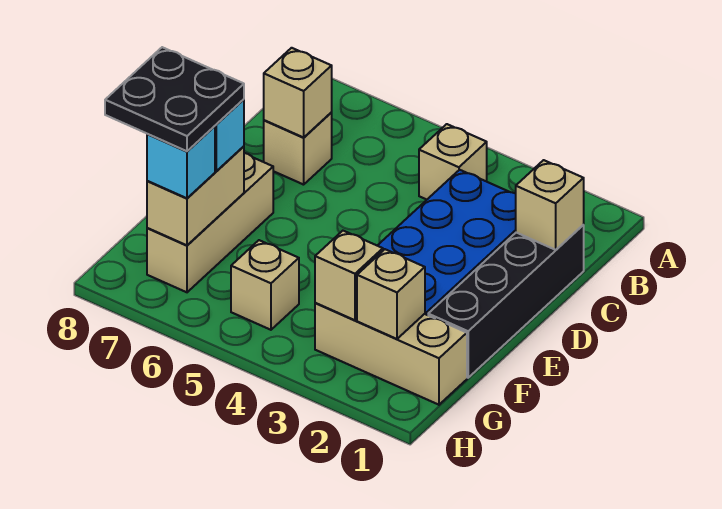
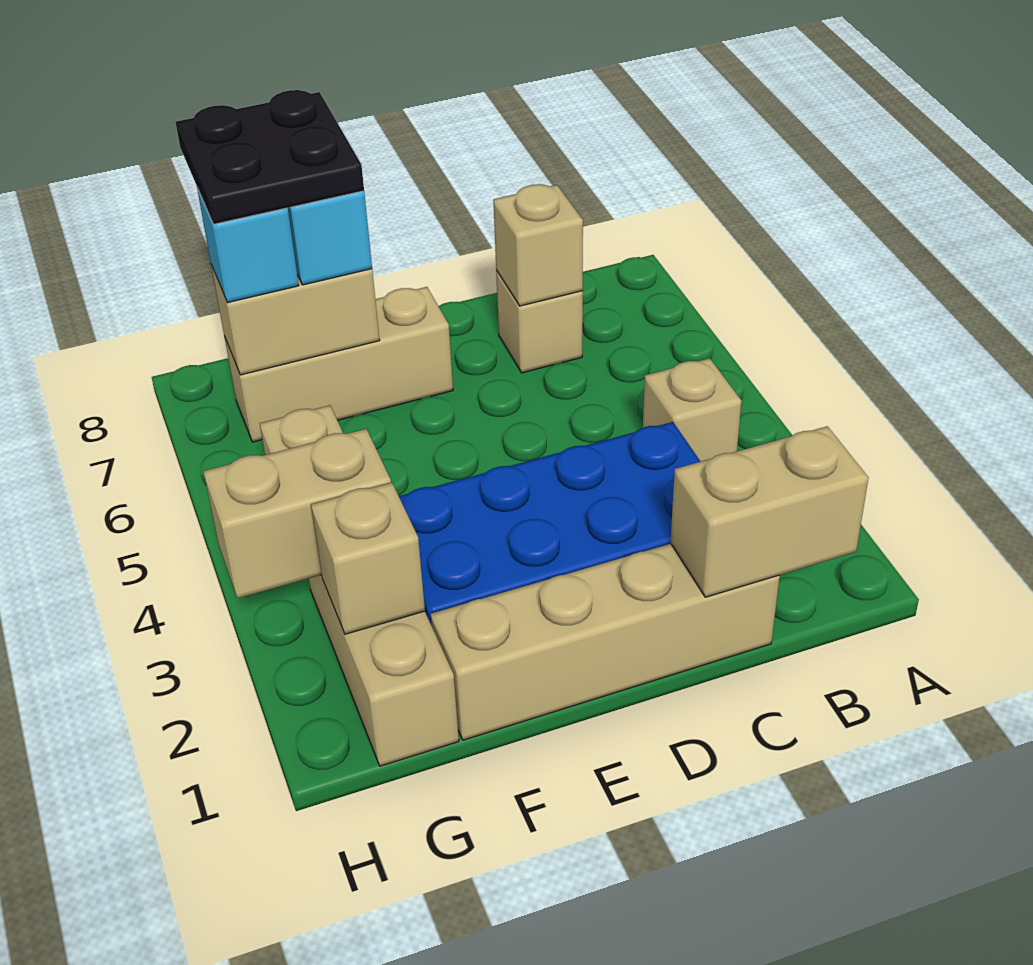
black 1x4 brick [428,225,584,378] -> tan 1x4 brick [430,544,780,740]
tan 1x1 brick [516,160,584,250] -> tan 1x2 brick [671,426,868,597]
tan 1x1 brick [315,231,383,320] -> tan 1x2 brick [203,429,391,598]

